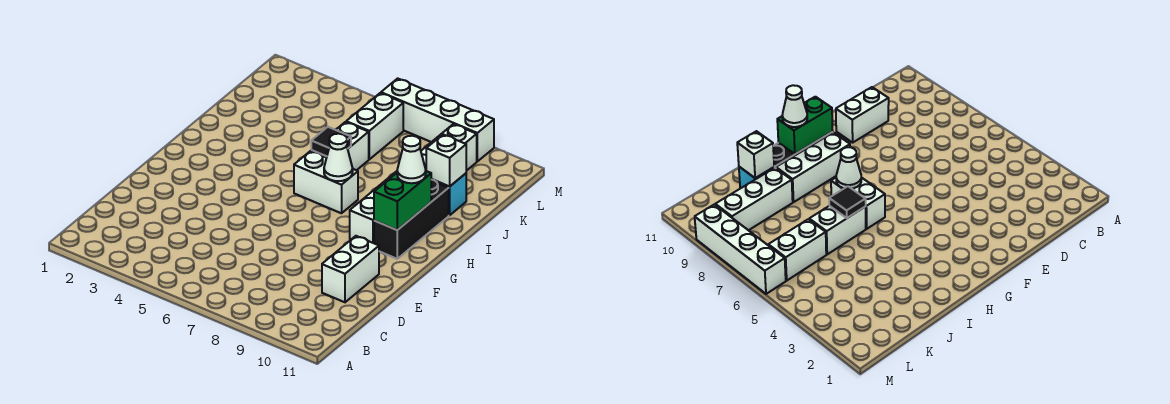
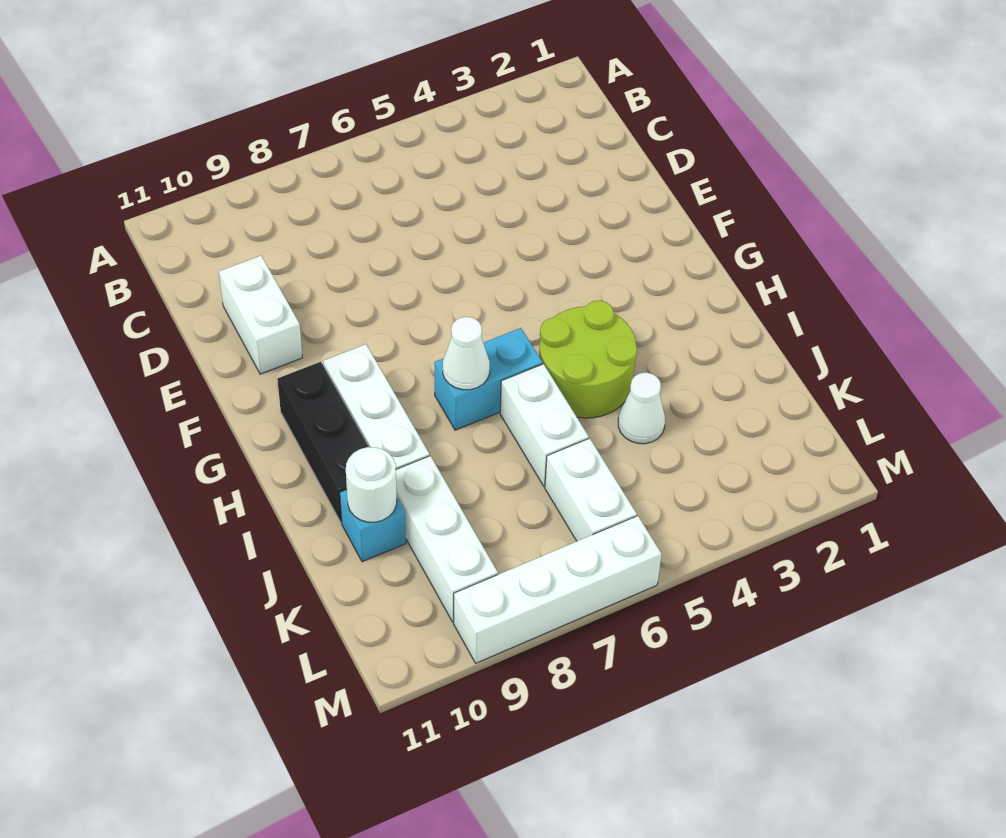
green 1x2 brick [374,171,432,230] -> none
none -> lime 2x2 round brick [539,301,637,418]
white 1x2 brick [294,151,358,213] -> cyan 1x2 brick [434,328,542,430]
white 1x1 cone [397,136,426,183] -> white 1x1 cone moved to [618,373,665,444]
black 1x1 tile [311,127,351,156] -> none
white 1x1 brick [426,135,466,187] -> white 1x1 round brick [346,447,397,522]

